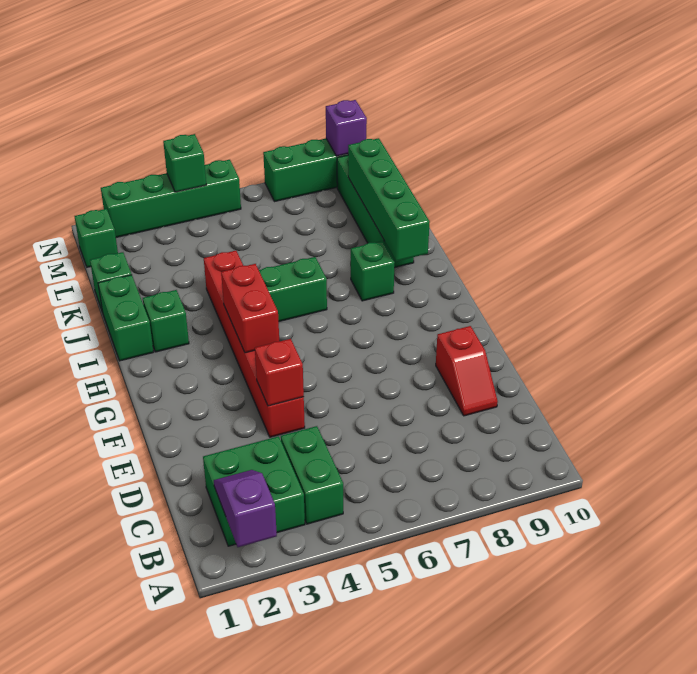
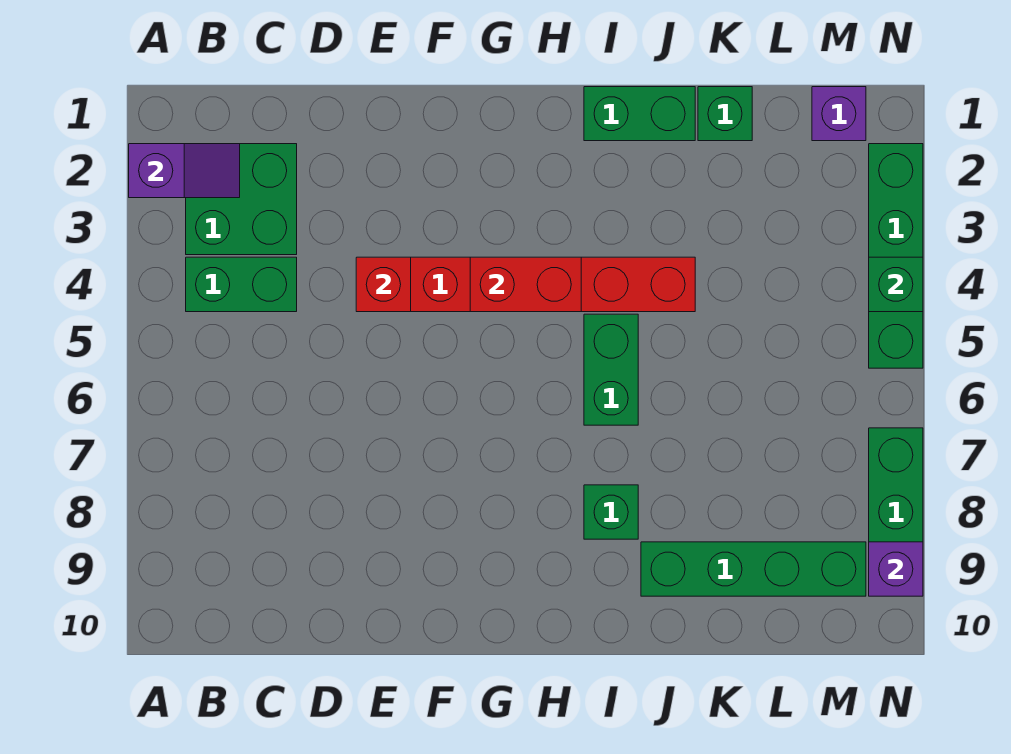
red 1x2 slope [436,326,498,416] -> none
green 1x1 brick [143,290,189,352] -> none
green 1x4 brick [348,138,430,261] -> none
green 1x1 brick [74,209,118,267] -> purple 1x1 brick [812,87,866,141]

